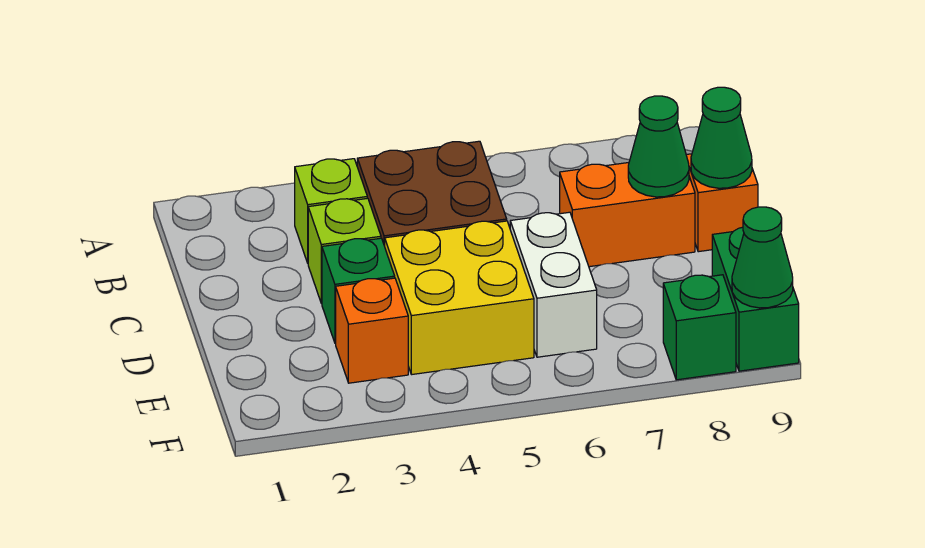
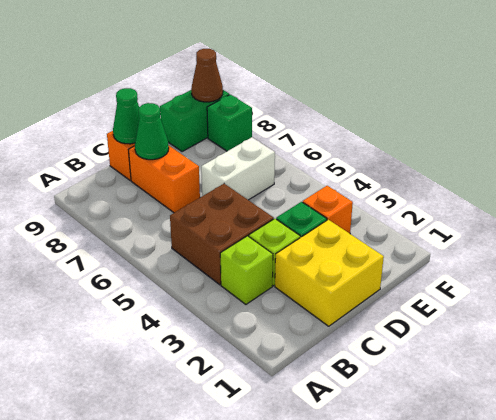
yellow 2x2 brick [385,221,534,375] -> yellow 2x2 brick moved to [275,220,384,326]
green 1x1 cone [732,207,793,308] -> brown 1x1 cone [191,49,223,102]

